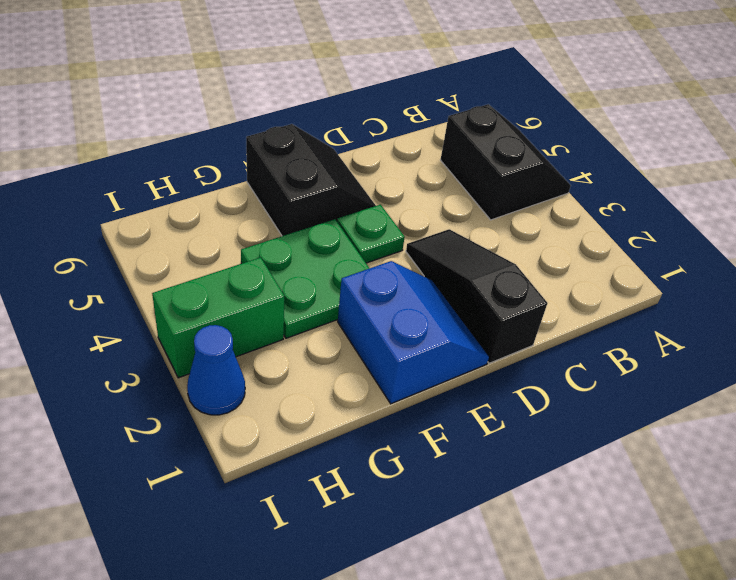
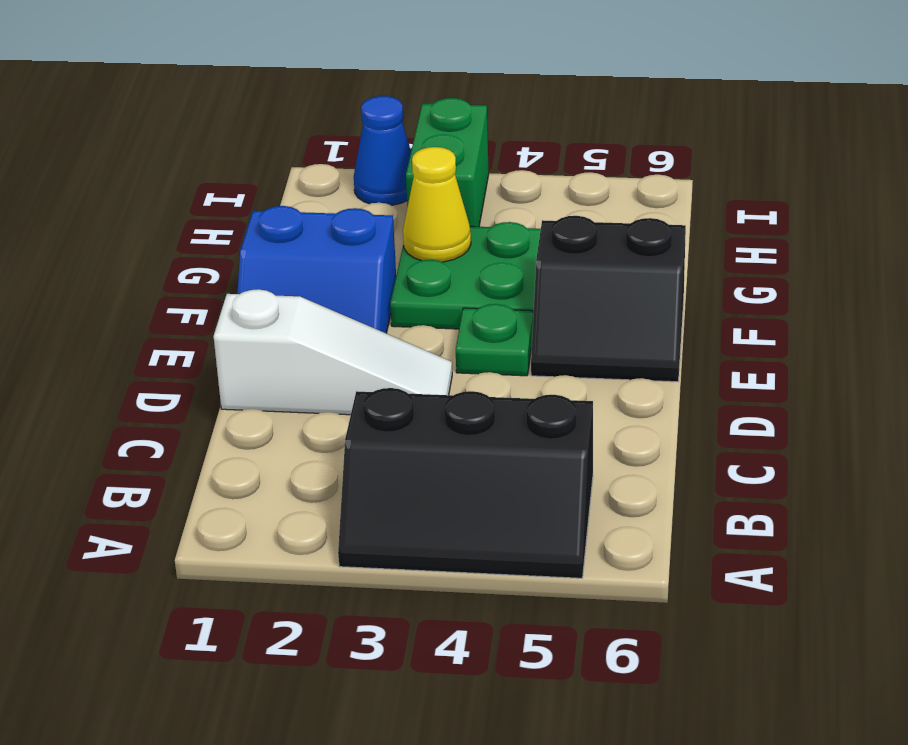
black 2x2 slope [441,104,571,220] -> black 2x3 slope [338,388,593,578]
black 1x3 slope [406,229,548,363] -> white 1x3 slope [214,289,452,415]
none -> yellow 1x1 cone [403,147,471,262]

